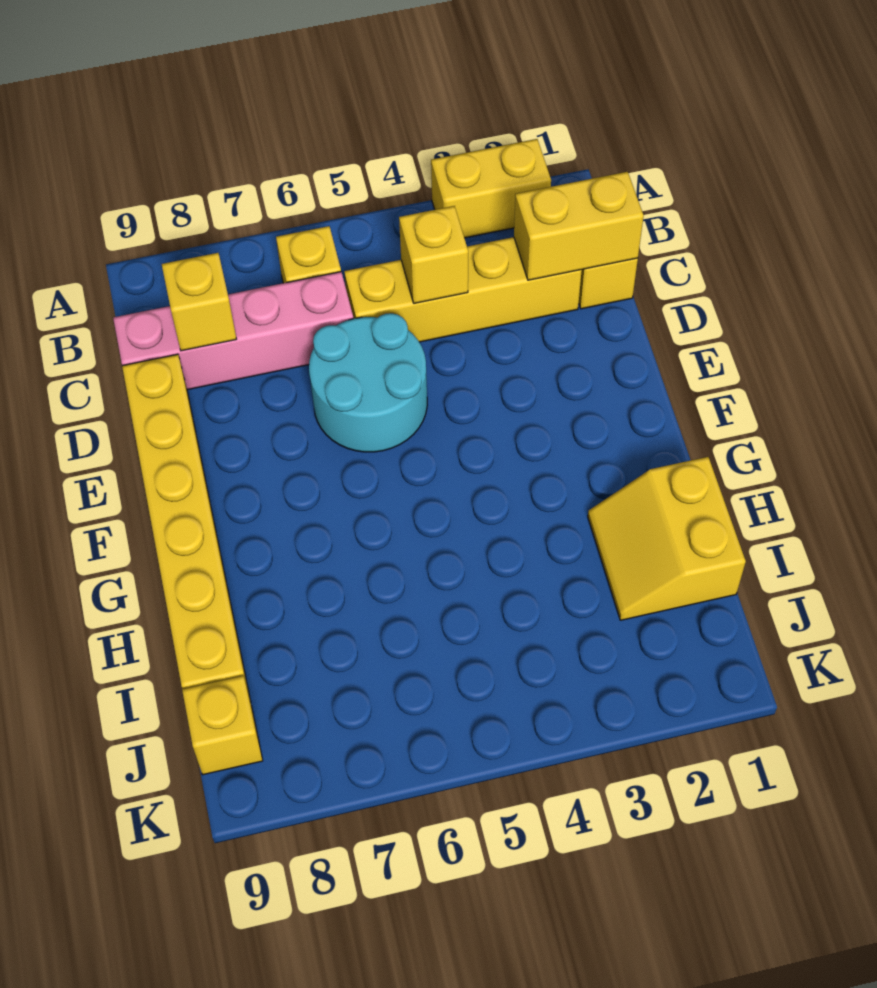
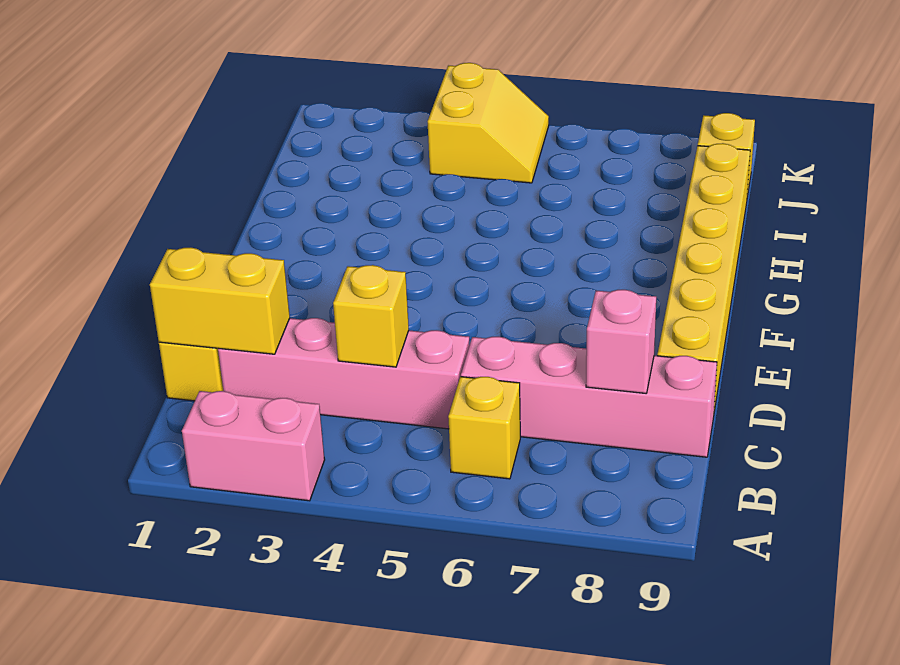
yellow 1x2 brick [431,139,551,238] -> pink 1x2 brick [182,391,325,501]
yellow 1x4 brick [344,237,582,342] -> pink 1x4 brick [218,318,470,429]
yellow 1x1 brick [162,253,236,351] -> pink 1x1 brick [586,290,656,393]
cyan 2x2 round brick [309,313,427,452] -> none
yellow 2x2 slope [588,457,746,620] -> yellow 2x2 slope moved to [428,63,549,183]

